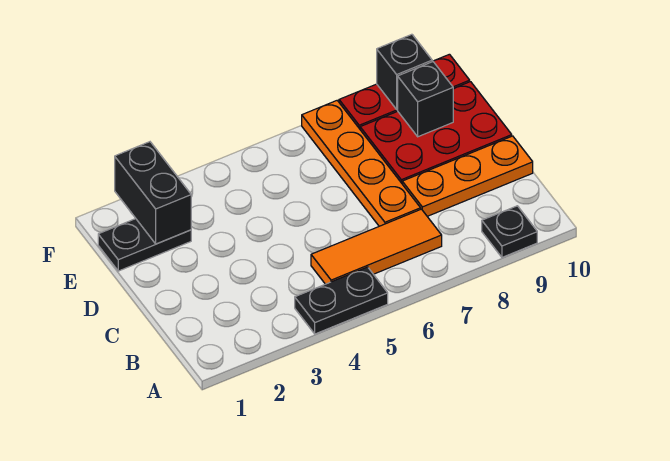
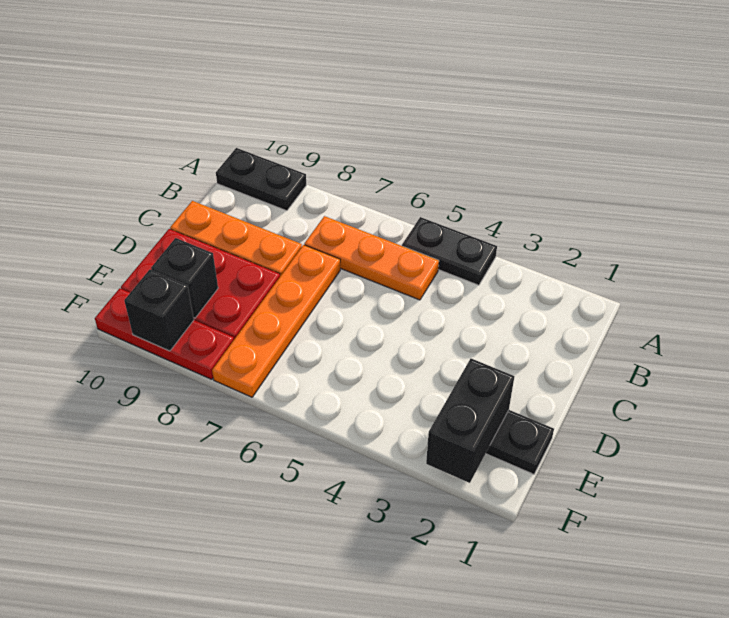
black 1x1 plate [482,206,537,257] -> black 1x2 plate [216,148,306,211]
orange 1x3 tile [311,209,442,284] -> orange 1x3 plate [304,216,439,300]

